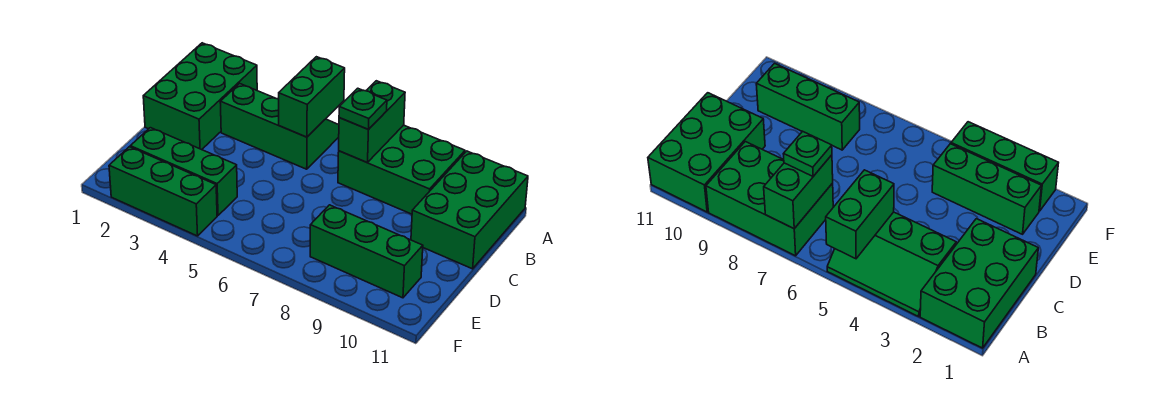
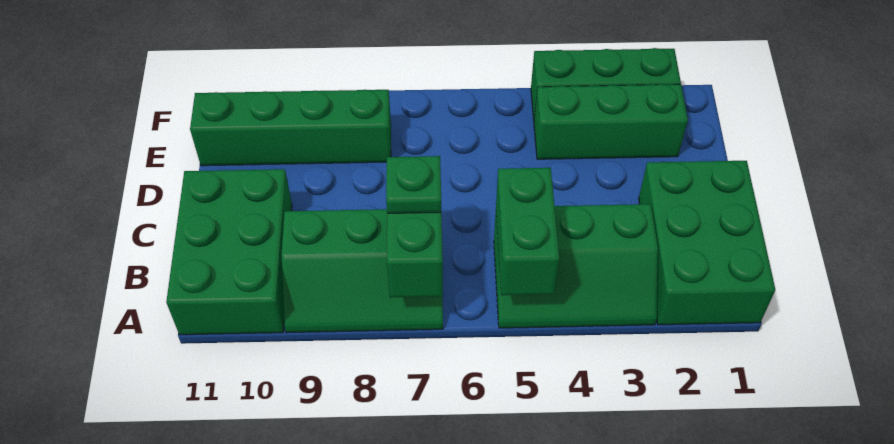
green 2x3 brick [338,125,465,214] -> green 2x3 slope [281,209,443,333]
green 1x3 brick [310,205,423,298] -> green 1x4 brick [190,90,391,166]

